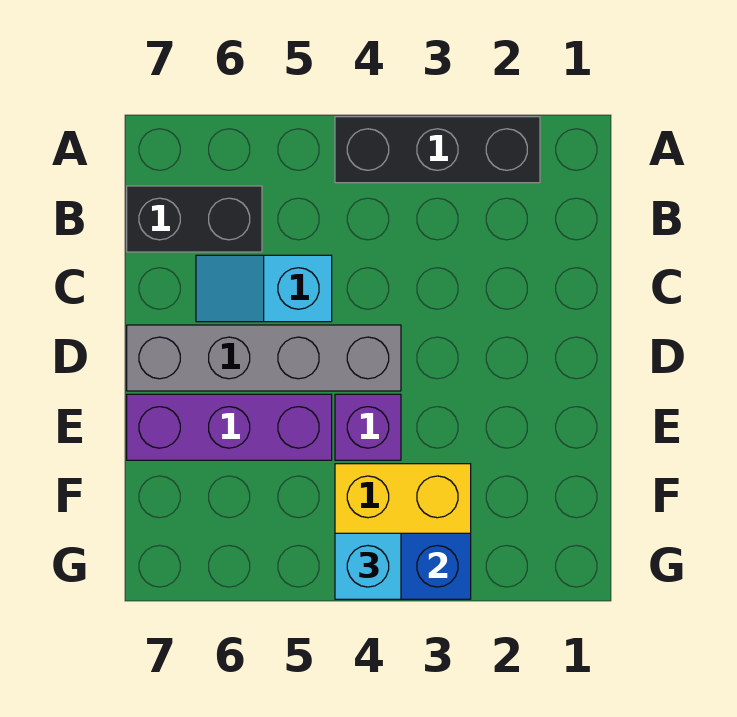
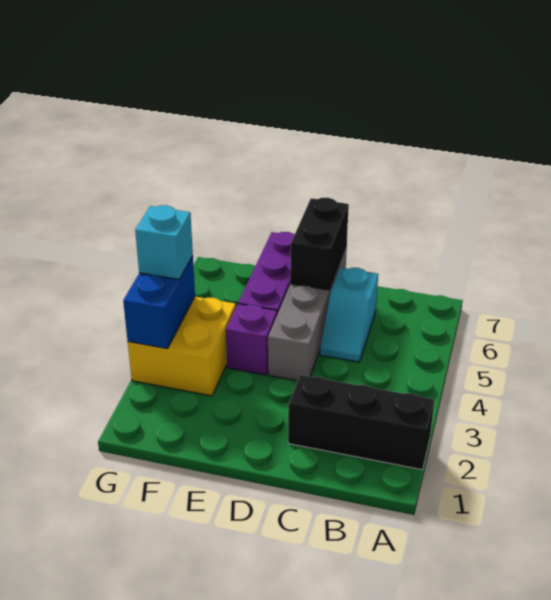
black 1x3 brick [335,117,540,183] -> black 1x3 brick turned to [288,375,434,470]
black 1x2 brick [127,186,262,252] -> black 1x2 brick moved to [290,198,349,290]
cyan 1x2 slope [196,255,332,322] -> cyan 1x2 slope turned to [320,268,378,362]

